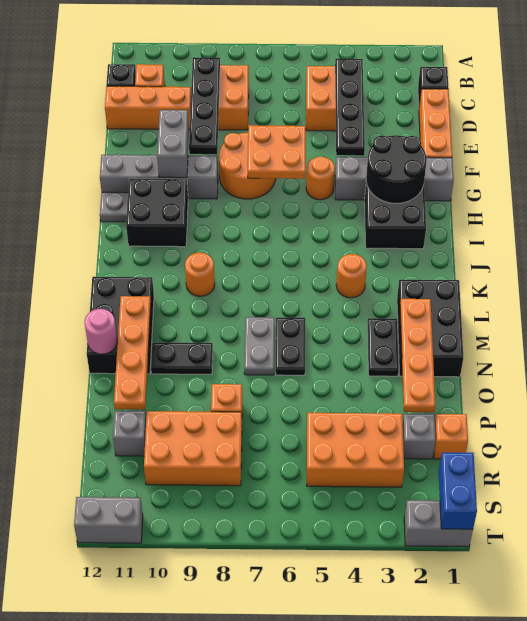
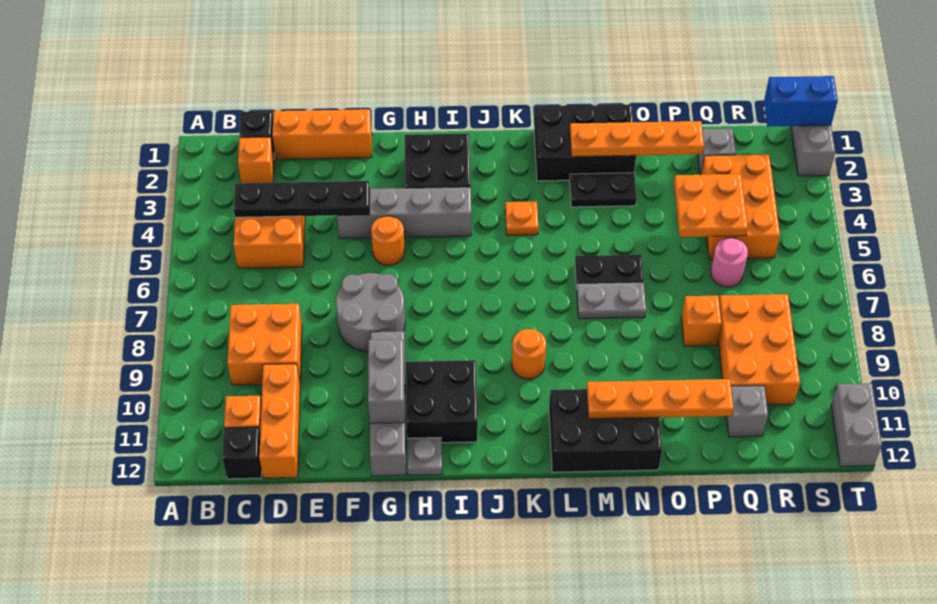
black 1x4 plate [189,57,220,154] -> none
orange 2x2 plate [248,125,306,179] -> orange 2x2 plate moved to [674,174,748,237]
orange 2x2 round brick [219,133,276,199] -> grey 2x2 round brick [336,273,405,352]
grey 1x2 brick [157,110,189,178] -> grey 1x2 brick turned to [368,339,405,423]
grey 1x4 brick [335,157,454,201] -> grey 1x4 brick turned to [337,187,471,239]
black 2x2 round brick [366,135,427,203] -> none
orange 1x1 round brick [336,254,367,298] -> orange 1x1 plate [505,201,538,235]
black 1x2 plate [151,343,213,374] -> none
pink 1x1 round brick [85,309,117,354] -> pink 1x1 round brick moved to [711,238,748,287]
orange 1x1 brick [434,414,468,459] -> orange 1x1 brick moved to [238,137,274,183]

